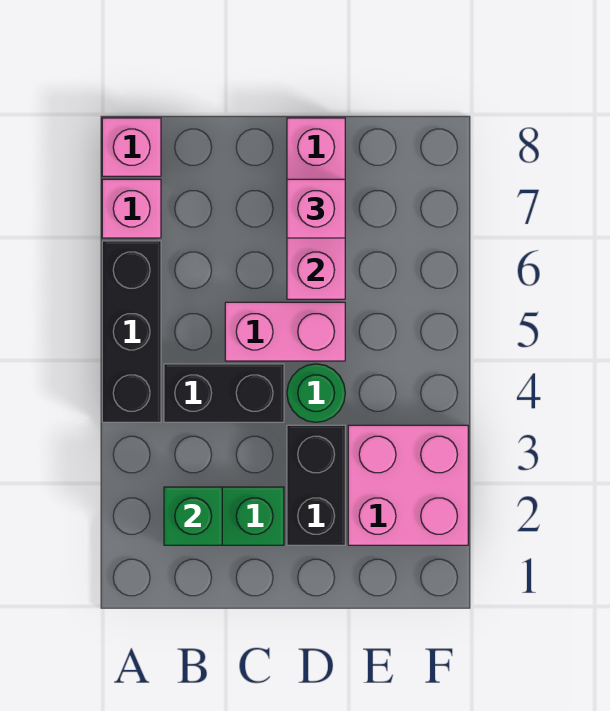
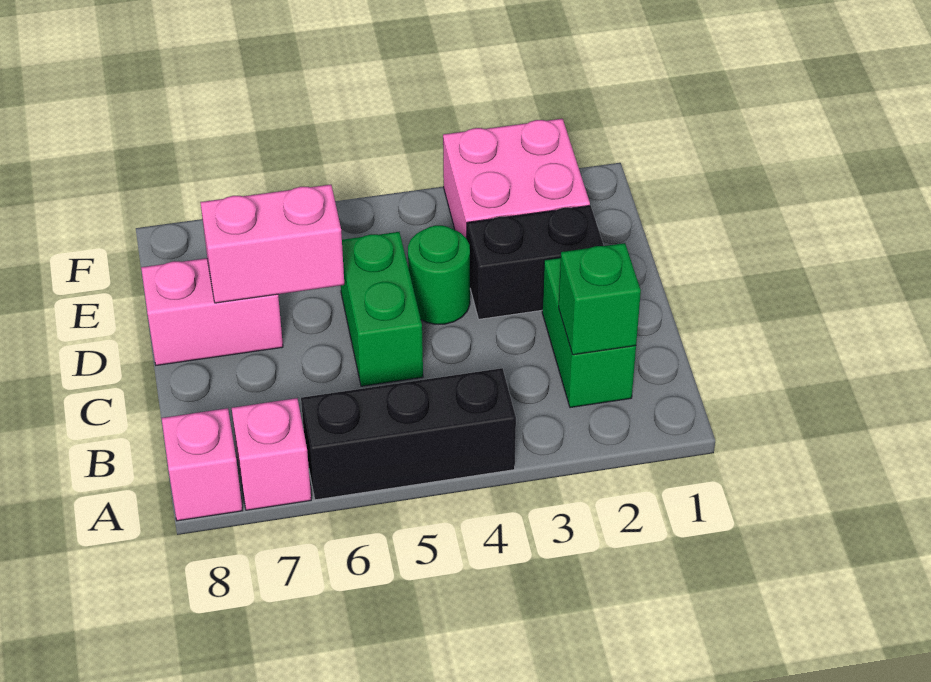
black 1x2 brick [164,364,284,422] -> none
pink 1x2 brick [225,302,345,361] -> green 1x2 brick [341,232,423,386]
pink 1x1 brick [287,179,345,238] -> none

